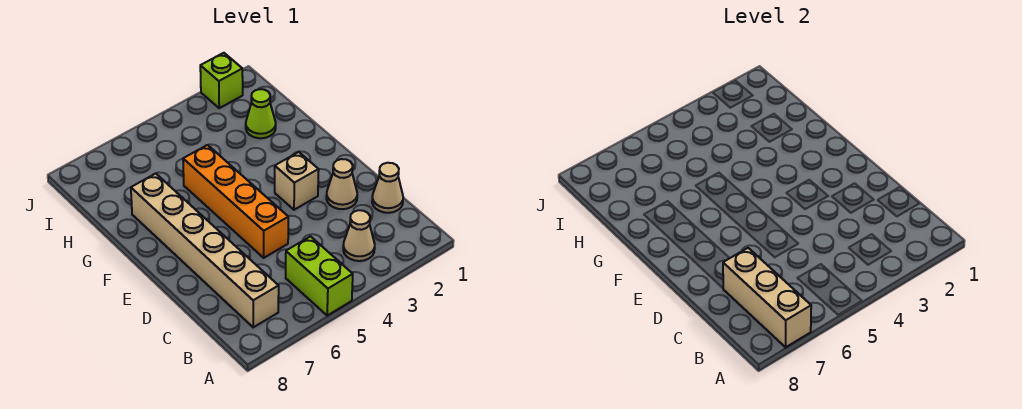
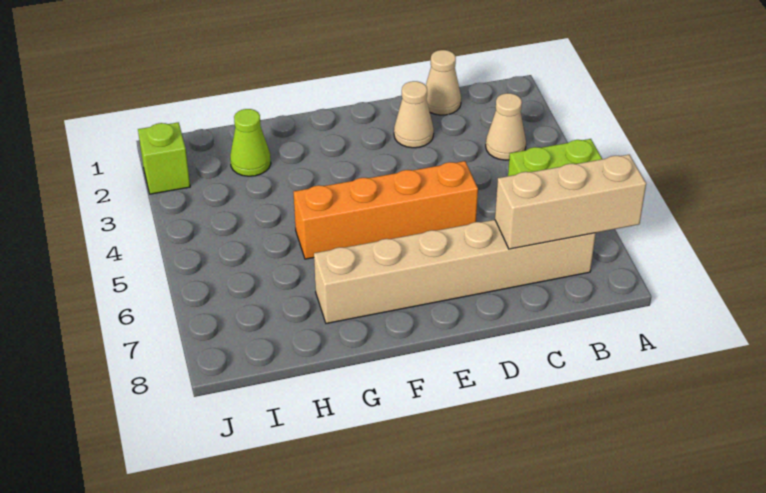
tan 1x1 brick [275,152,319,210] -> none

